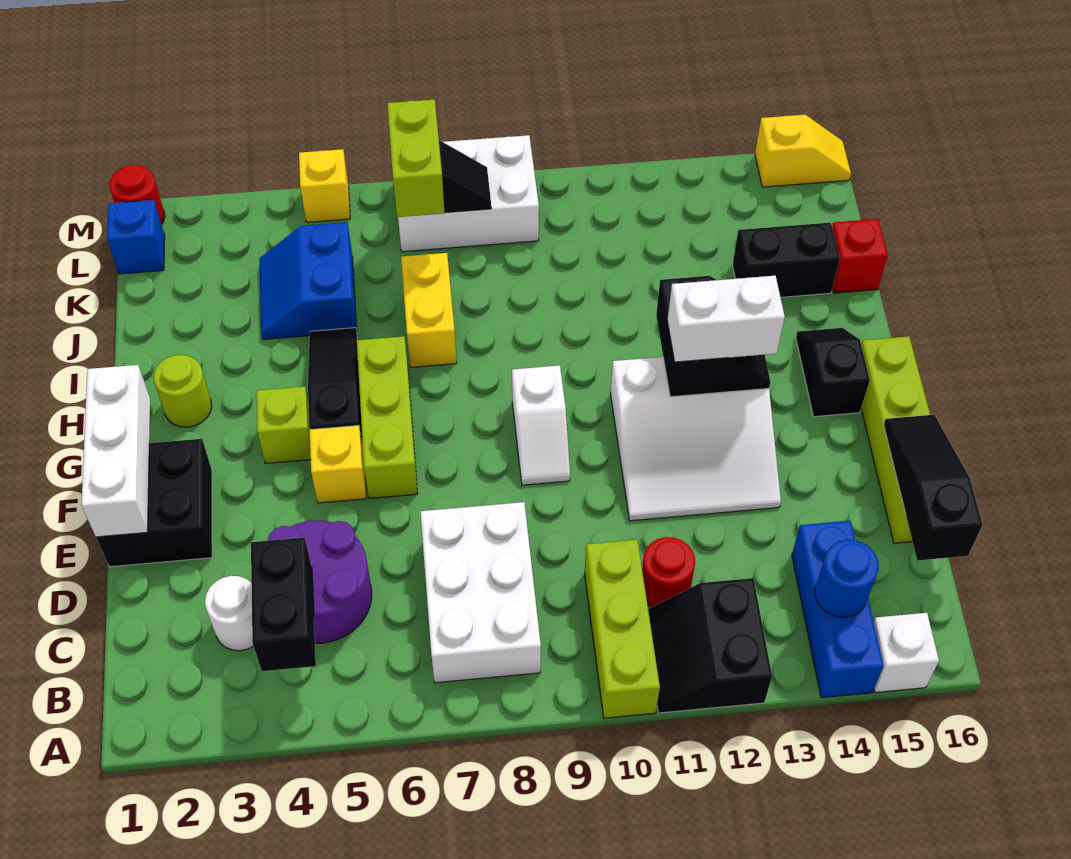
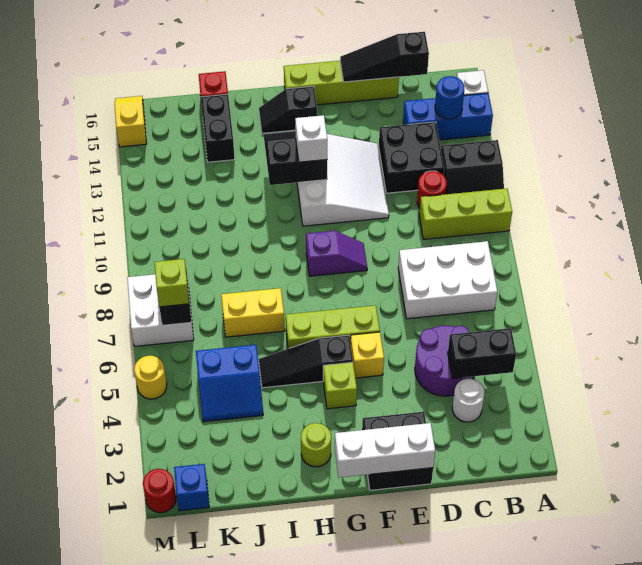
none -> black 2x2 brick [379,122,444,193]
white 1x2 slope [512,365,570,485] -> purple 1x2 slope [306,231,367,276]
white 1x2 brick [667,276,785,362] -> white 1x1 brick [295,115,327,162]
lime 1x2 brick [387,99,445,217] -> lime 1x1 brick [154,259,189,307]
white 2x3 brick [398,135,539,252] -> white 2x2 brick [127,274,194,346]
yellow 1x1 brick [299,149,350,222] -> yellow 1x1 round brick [134,356,167,399]

